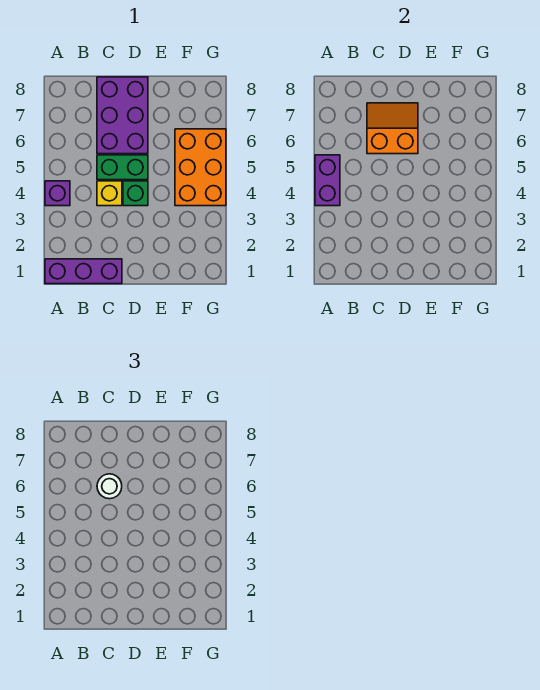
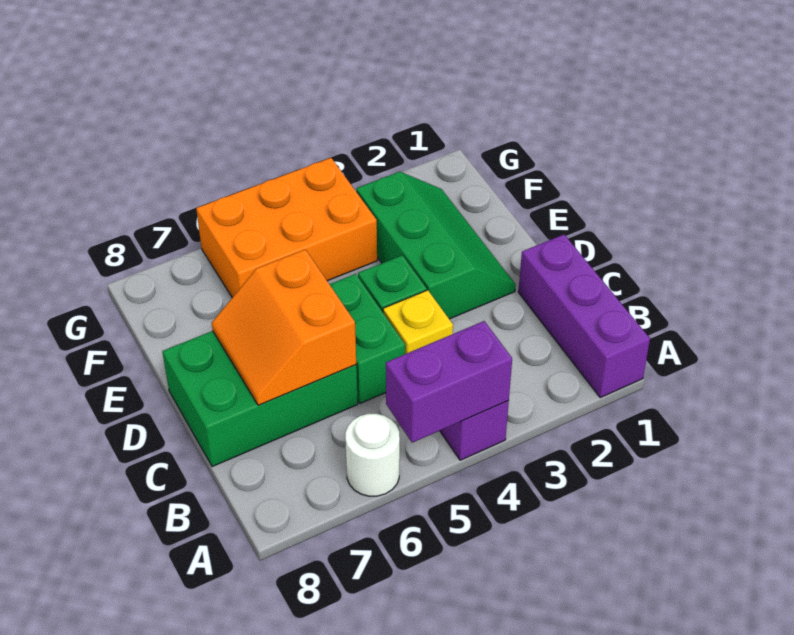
purple 2x3 brick [97,77,148,154] -> green 2x3 brick [162,331,358,467]
white 1x1 round brick [97,474,122,499] -> white 1x1 round brick moved to [345,414,400,496]
none -> green 2x3 slope [356,172,516,319]

